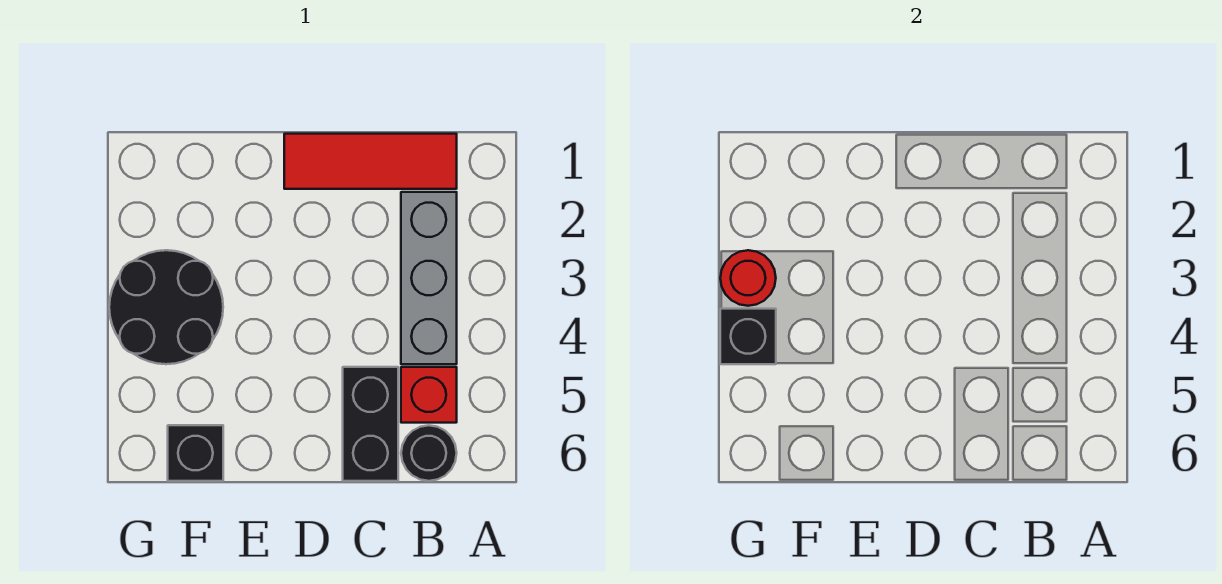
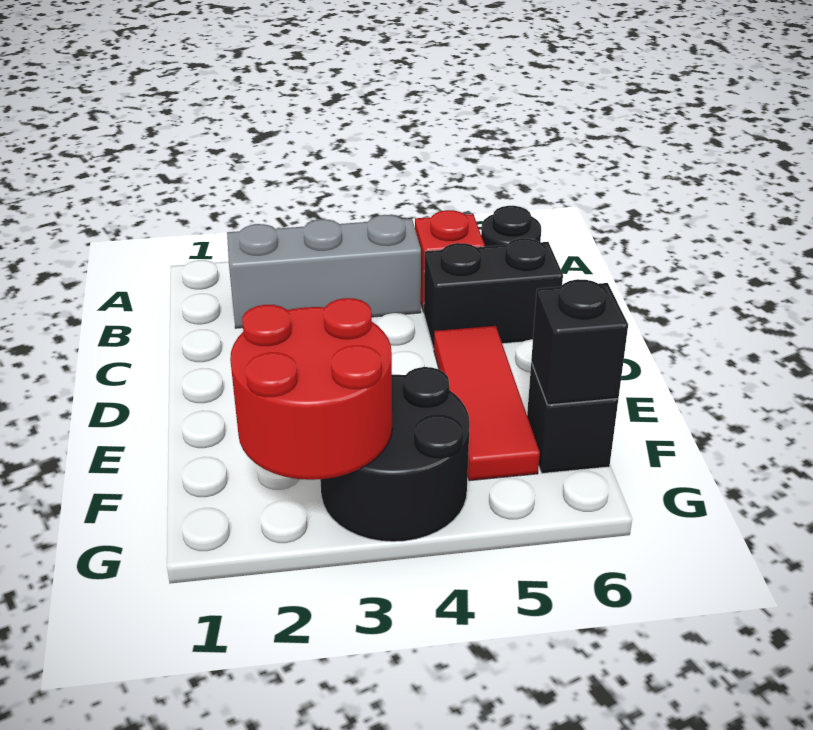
red 1x3 tile [284,134,457,189] -> red 1x3 tile moved to [434,326,540,481]
red 1x1 round brick [720,250,776,306] -> red 2x2 round brick [230,298,392,480]
black 1x1 brick [720,309,776,364] -> black 1x1 brick moved to [531,279,628,405]

